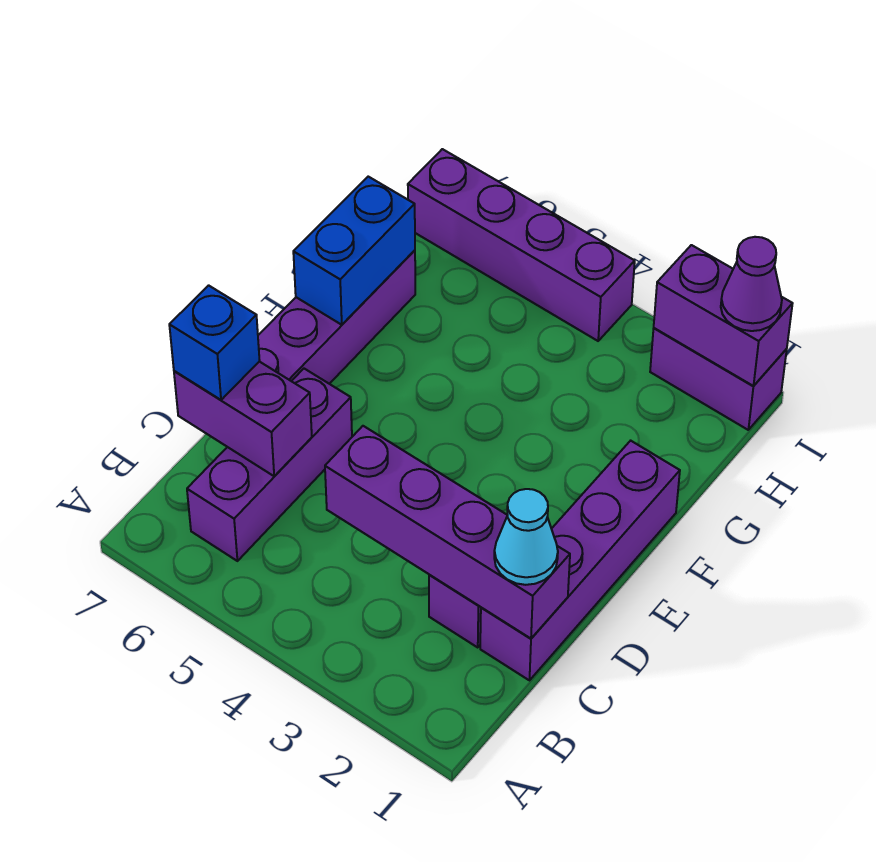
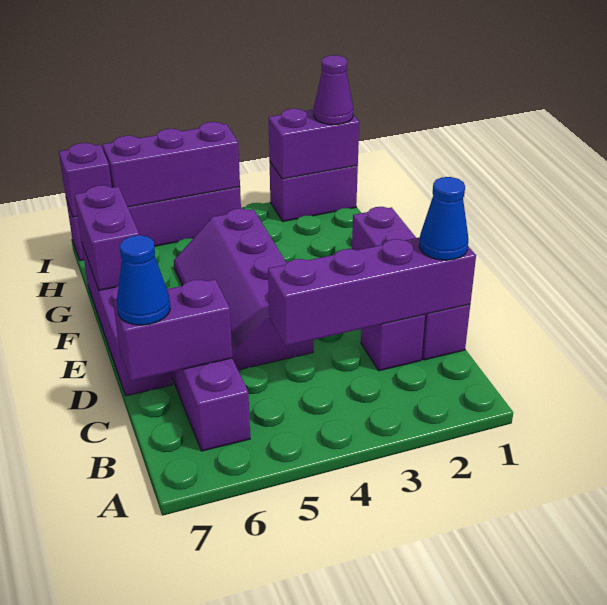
cyan 1x1 cone [494,489,558,585] -> blue 1x1 cone [419,177,468,260]
blue 1x1 brick [169,285,260,400] -> blue 1x1 cone [117,235,170,325]
none -> purple 2x4 slope [174,209,313,370]
blue 1x2 brick [293,177,415,325] -> purple 1x2 brick [75,185,139,290]
none -> purple 1x3 brick [103,122,240,207]
none -> purple 1x1 brick [59,143,112,217]

